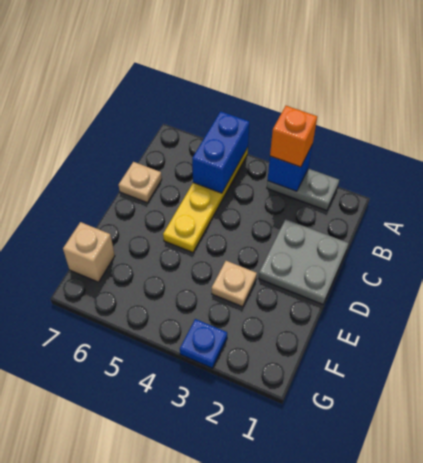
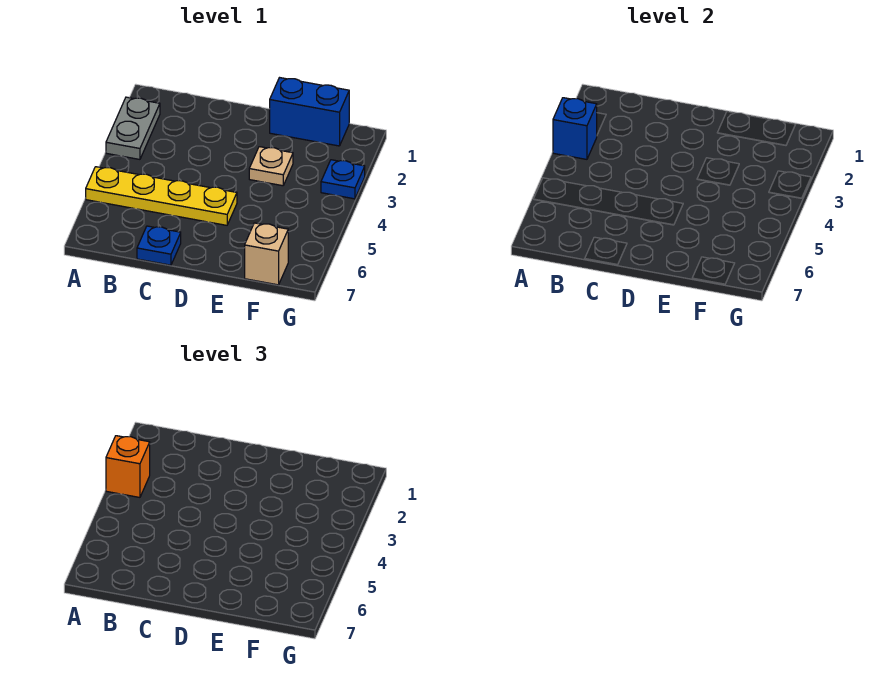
blue 1x2 brick [192,111,250,193] -> blue 1x2 brick moved to [270,78,349,146]
grey 2x2 plate [258,219,349,304] -> none
tan 1x1 plate [119,162,162,203] -> blue 1x1 plate [137,226,181,265]

